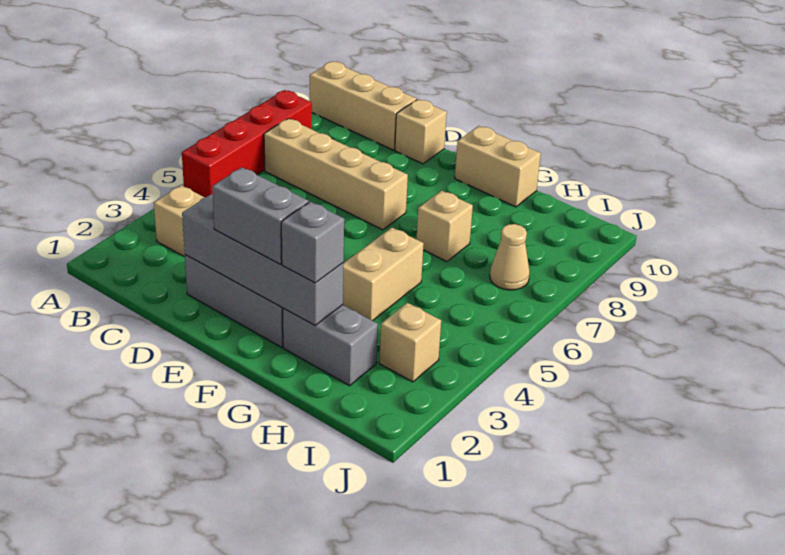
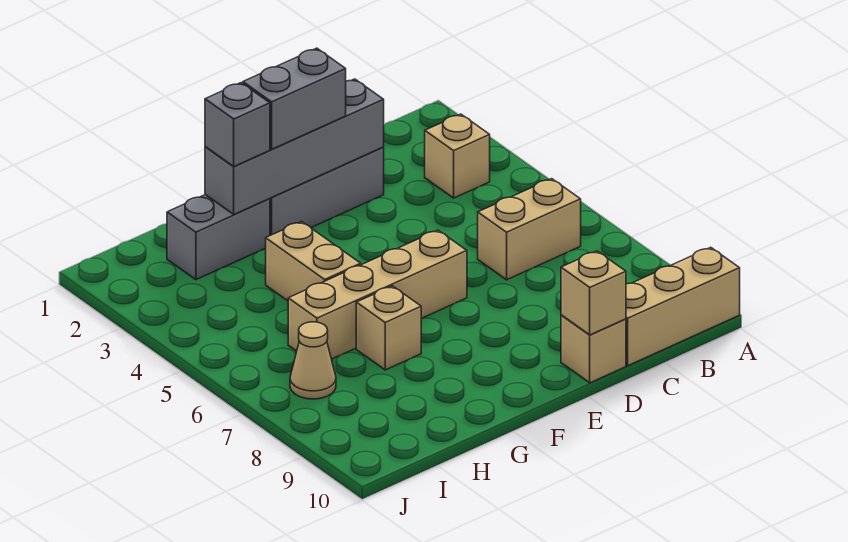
red 1x4 brick [182,90,312,197] -> none
tan 1x4 brick [264,119,408,230] -> tan 1x4 brick moved to [288,230,467,359]
tan 1x2 brick [455,126,541,207] -> tan 1x2 brick moved to [478,179,581,280]
tan 1x1 brick [379,303,441,382] -> tan 1x1 brick moved to [561,251,626,335]

